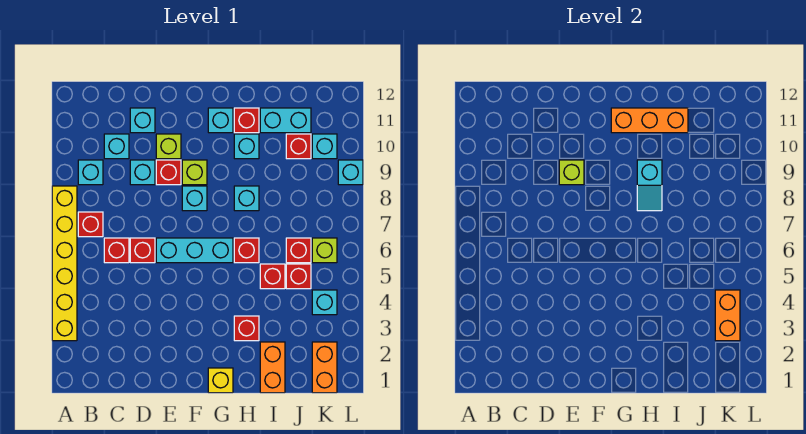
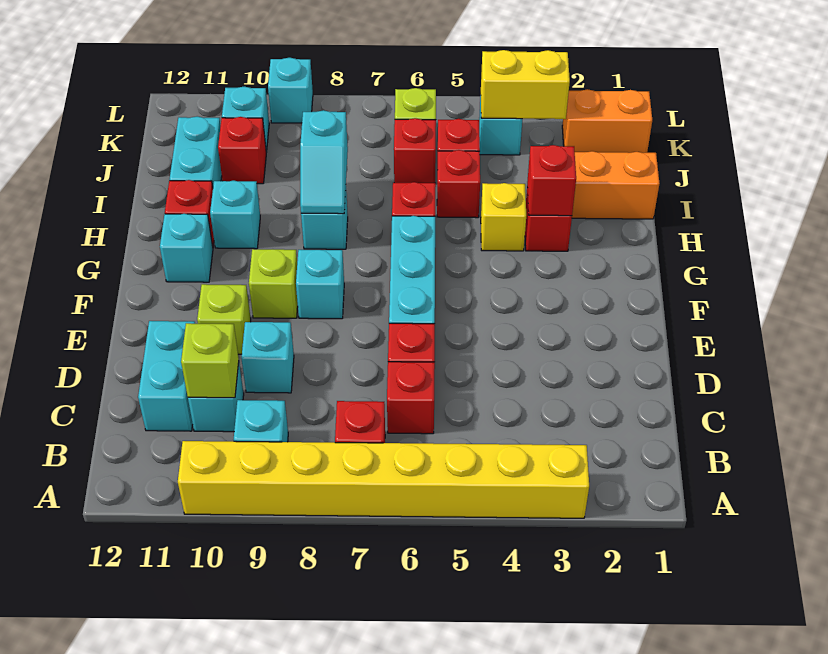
yellow 1x6 brick [52,186,77,341] -> yellow 1x8 brick [178,441,589,518]
cyan 1x1 brick [130,108,155,133] -> cyan 1x2 brick [138,321,195,431]
red 1x1 brick [156,160,181,185] -> red 1x1 brick moved to [527,145,576,216]
lime 1x1 brick [559,160,584,185] -> lime 1x1 brick moved to [181,323,239,398]
yellow 1x1 brick [208,368,233,393] -> yellow 1x1 brick moved to [481,183,526,251]
orange 1x3 brick [611,108,688,133] -> none
cyan 1x2 slope [637,160,662,211] -> cyan 1x2 slope turned to [300,110,348,214]
orange 1x2 brick [715,290,740,341] -> yellow 1x2 brick [481,50,570,119]

